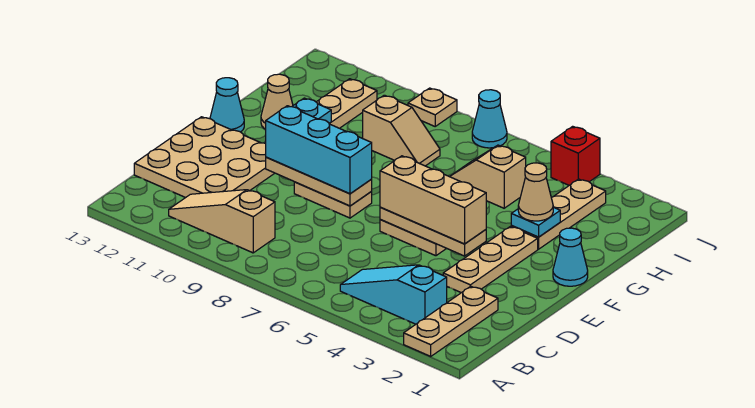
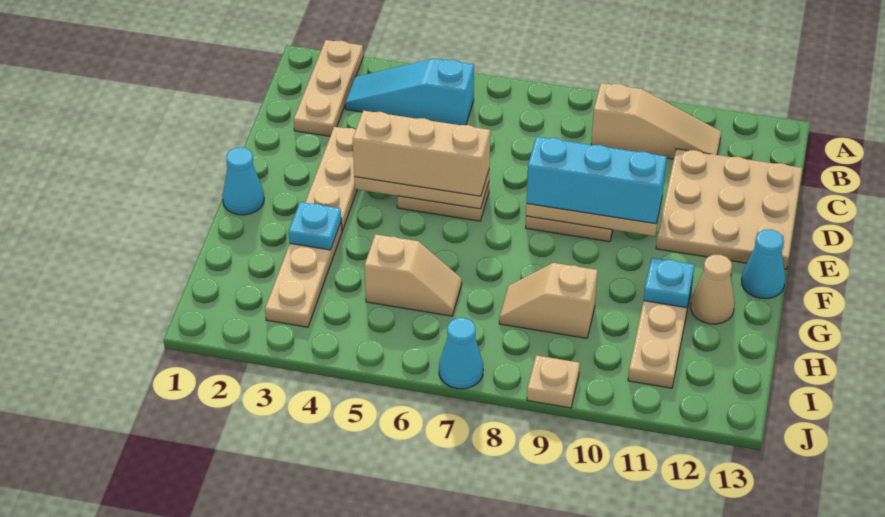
cyan 1x3 slope [340,265,447,324] -> cyan 1x3 slope turned to [345,59,474,125]
tan 1x1 cone [518,163,553,221] -> none
red 1x1 brick [551,126,600,185] -> none

